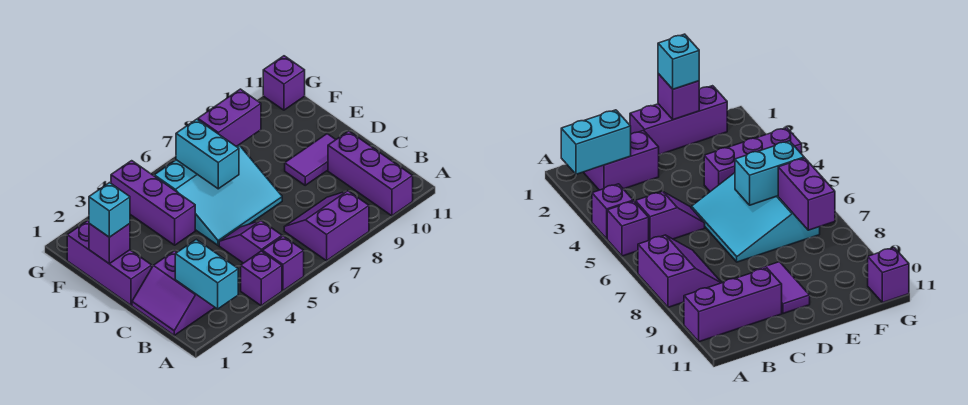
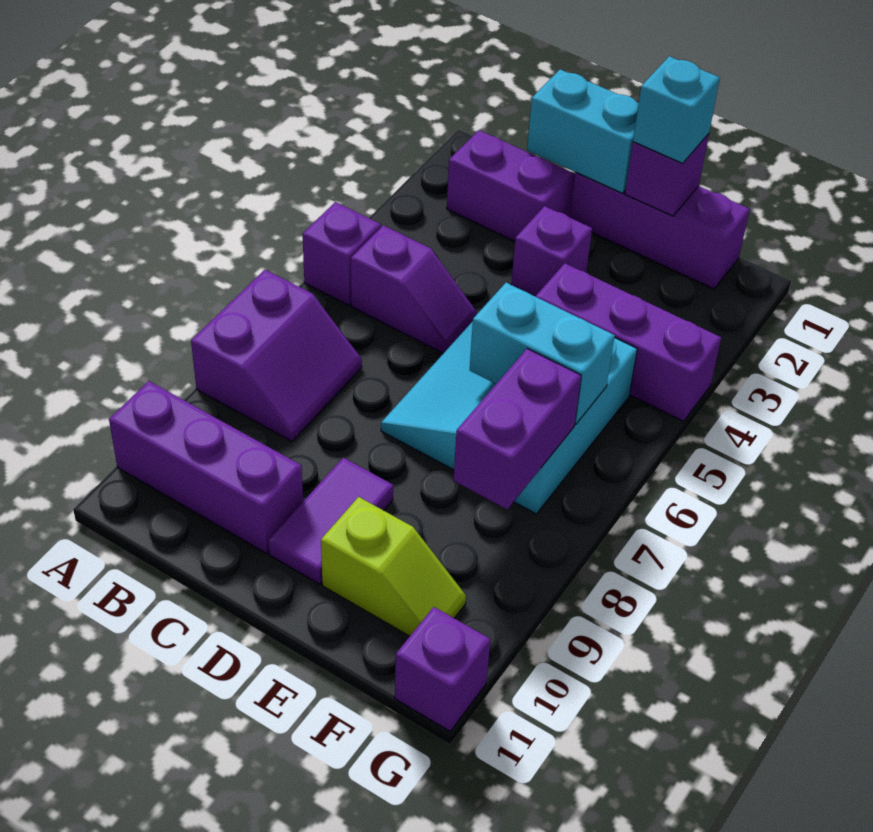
cyan 1x2 brick [175,239,238,309] -> cyan 1x2 brick moved to [527,69,639,193]
purple 1x1 brick [241,251,282,305] -> purple 1x1 brick moved to [511,206,592,296]
none -> lime 1x2 slope [321,497,466,636]

